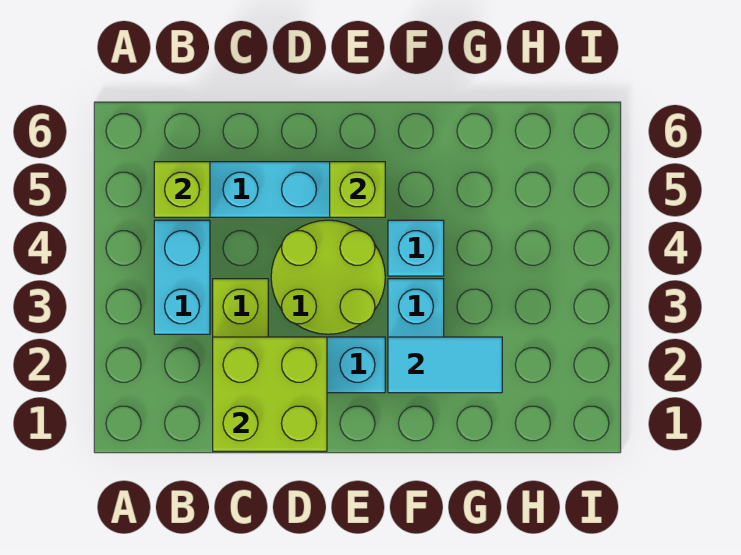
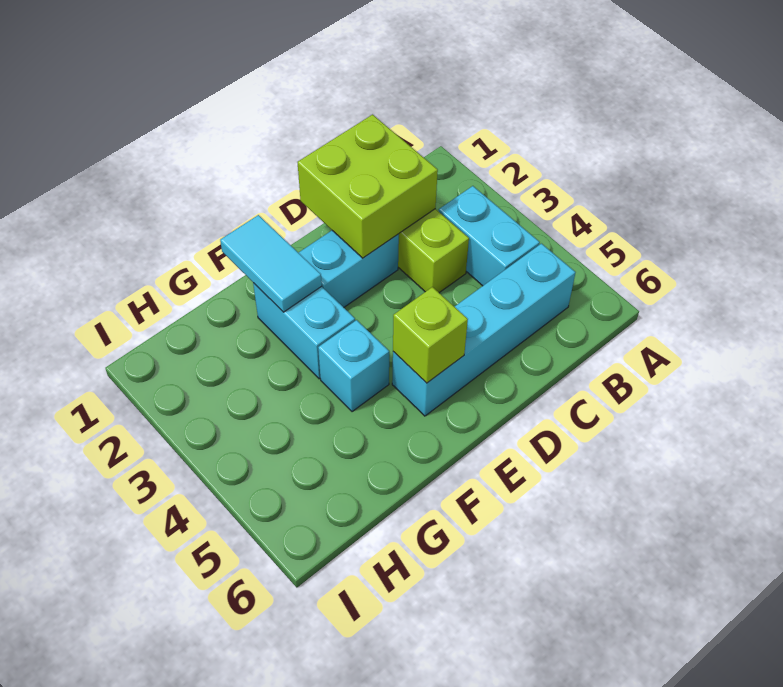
lime 1x1 brick [154,162,210,217] -> none
lime 2x2 round brick [271,220,385,334] -> none
cyan 1x2 tile [388,337,502,393] -> cyan 1x2 tile turned to [220,215,322,312]

